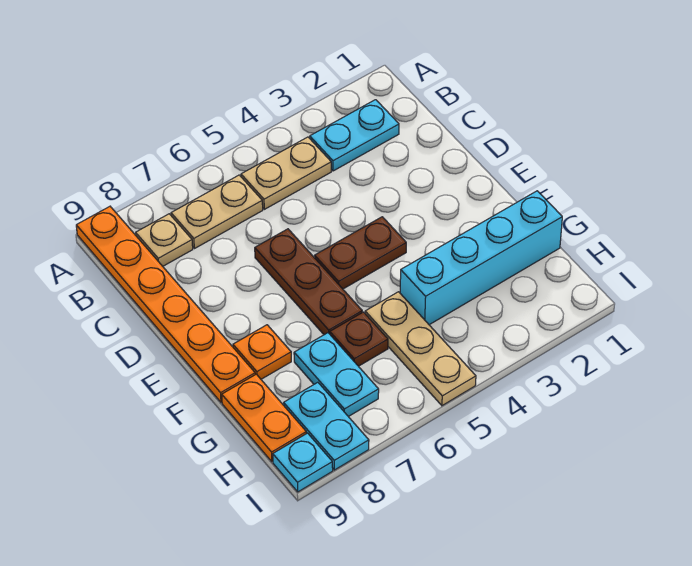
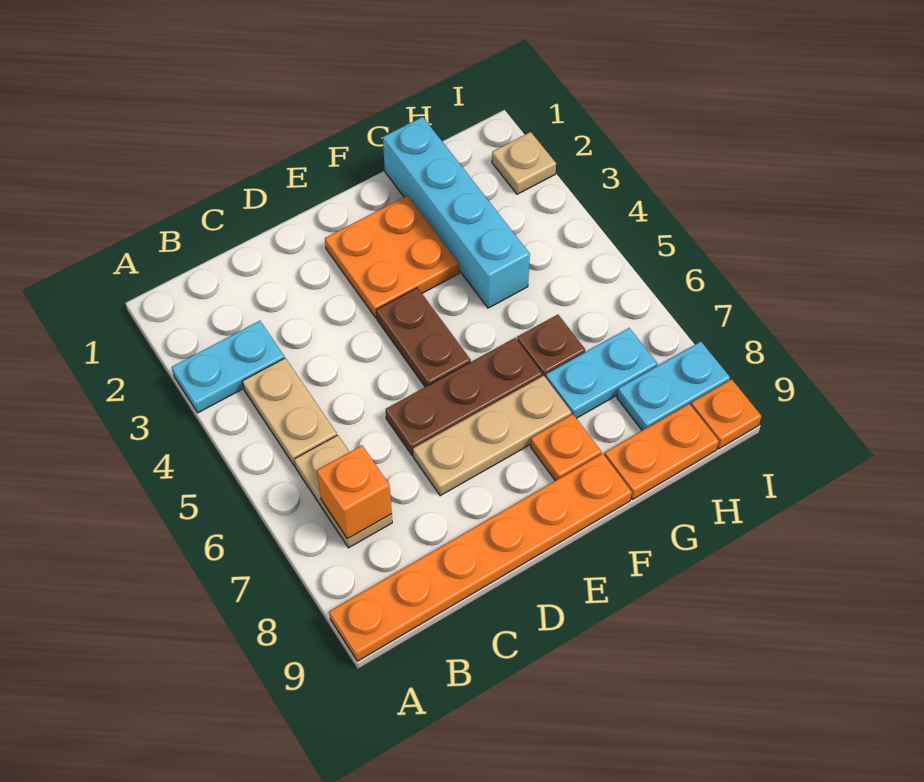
cyan 1x2 plate [310,100,399,171] -> cyan 1x2 plate turned to [172,321,284,413]
none -> orange 1x1 brick [317,445,392,539]
tan 1x1 plate [136,214,193,266] -> tan 1x1 plate moved to [492,132,556,194]
none -> orange 2x2 plate [325,196,459,318]
tan 1x3 plate [365,292,476,406] -> tan 1x3 plate moved to [413,376,572,496]
cyan 1x1 plate [273,433,333,492] -> orange 1x1 plate [691,379,761,449]

